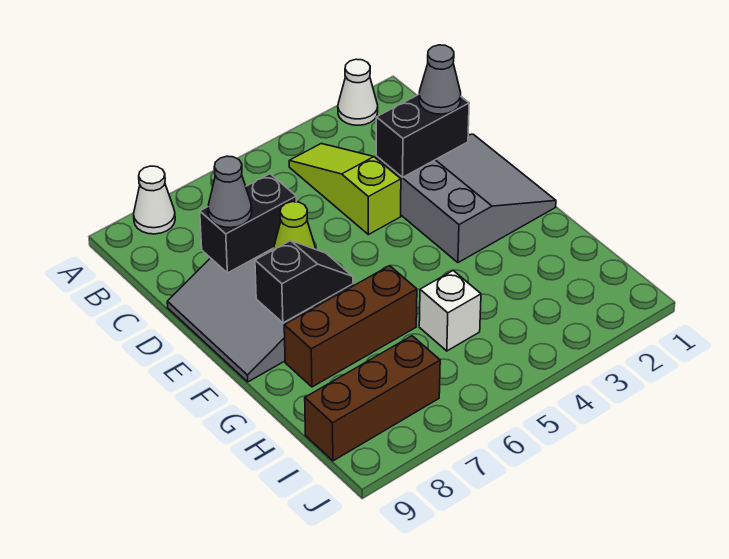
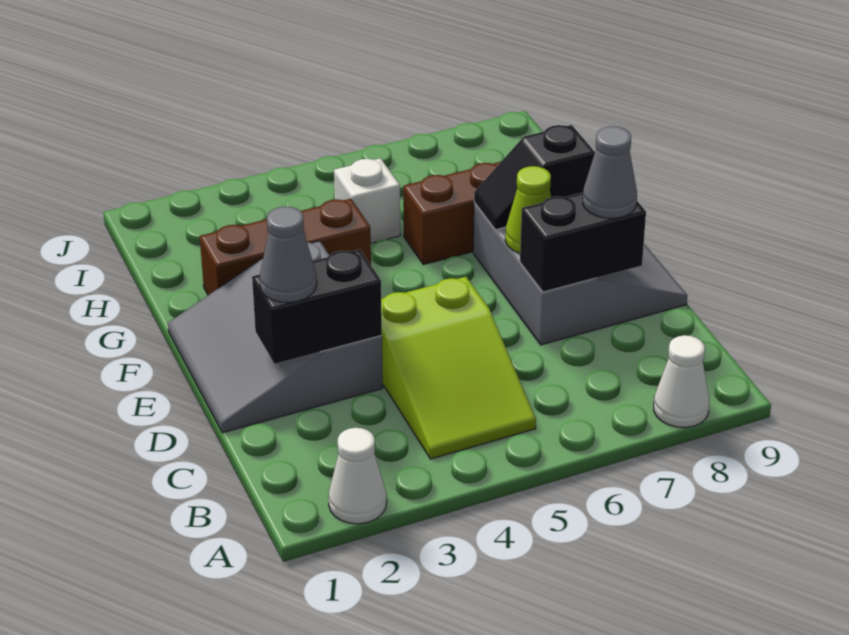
lime 1x3 slope [289,144,401,235] -> lime 2x3 slope [381,277,536,459]
brown 1x3 brick [305,336,440,461] -> brown 1x3 brick moved to [200,199,371,295]

